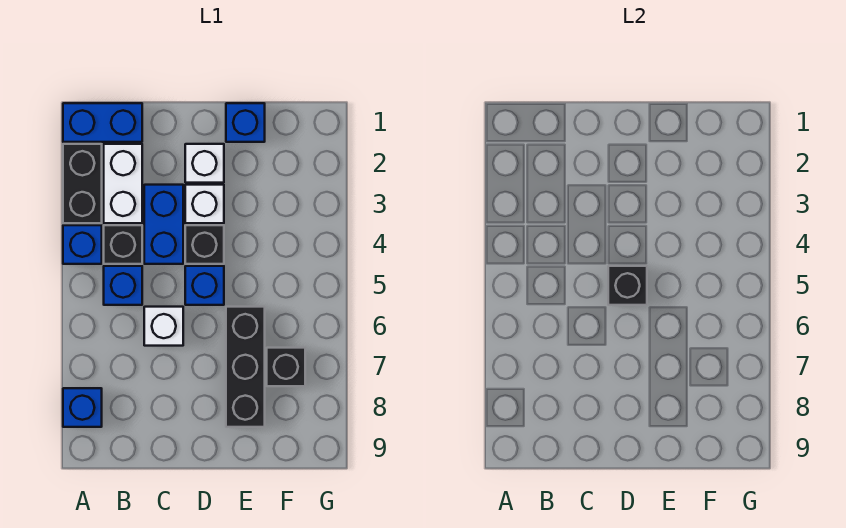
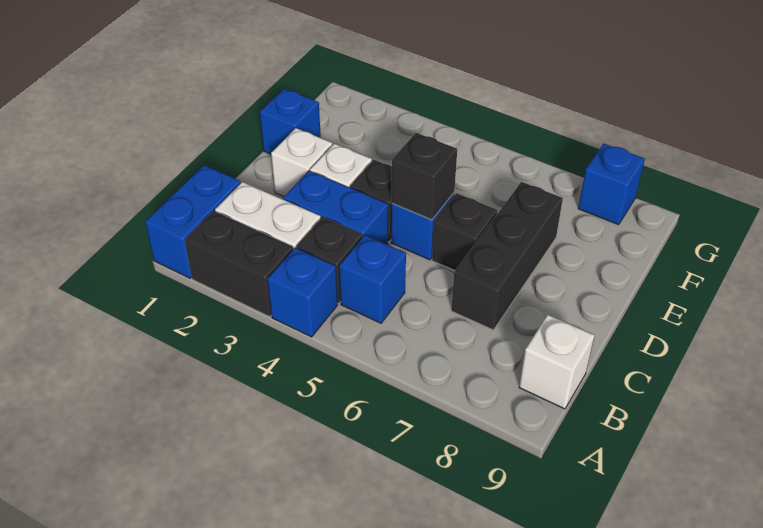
blue 1x1 brick [63,388,102,427] -> blue 1x1 brick moved to [578,144,645,225]
white 1x1 brick [144,307,183,346] -> white 1x1 brick moved to [519,315,595,409]
black 1x3 brick [226,307,265,427] -> black 1x3 brick turned to [451,182,563,330]
black 1x1 brick [267,348,305,386] -> black 1x1 brick moved to [432,193,498,271]

